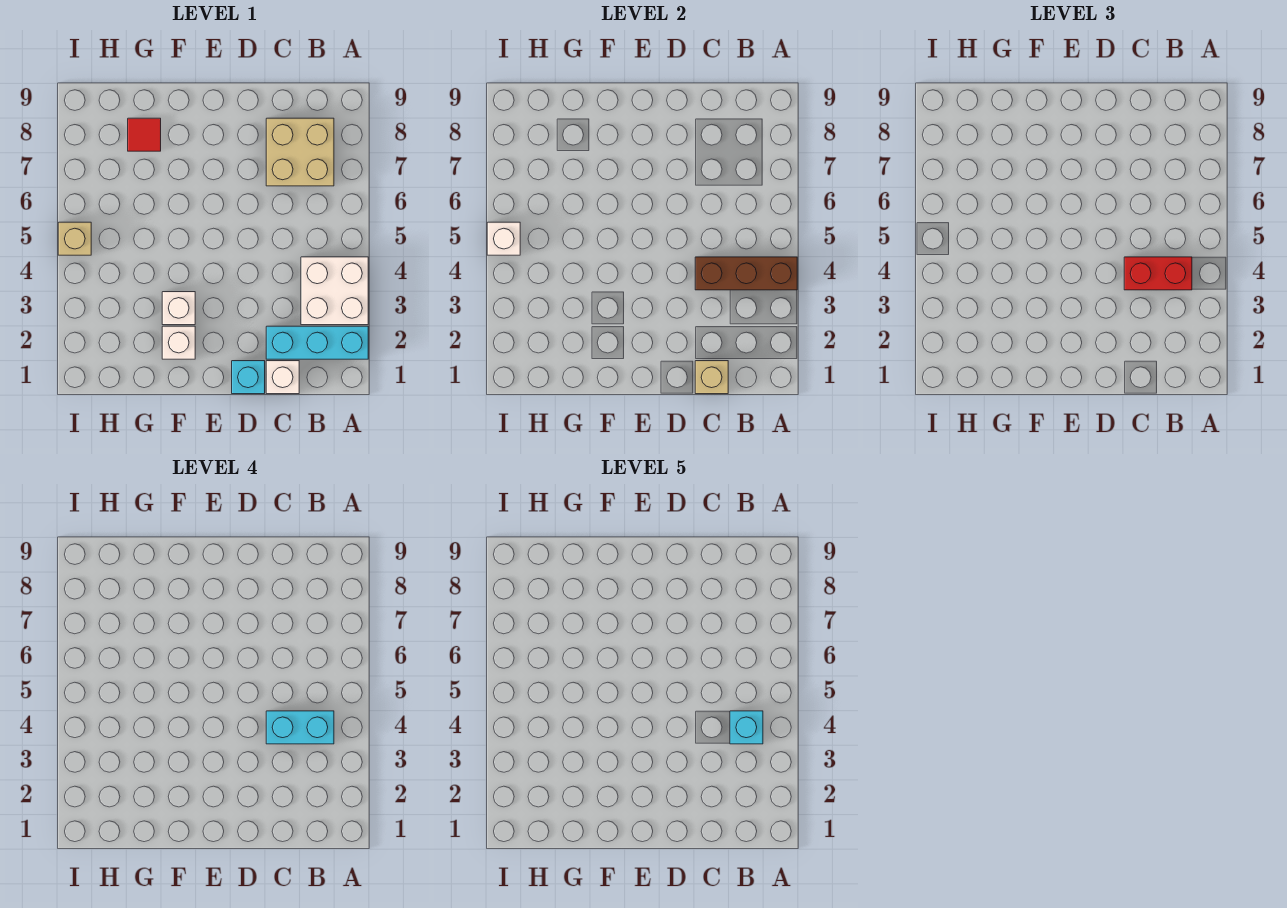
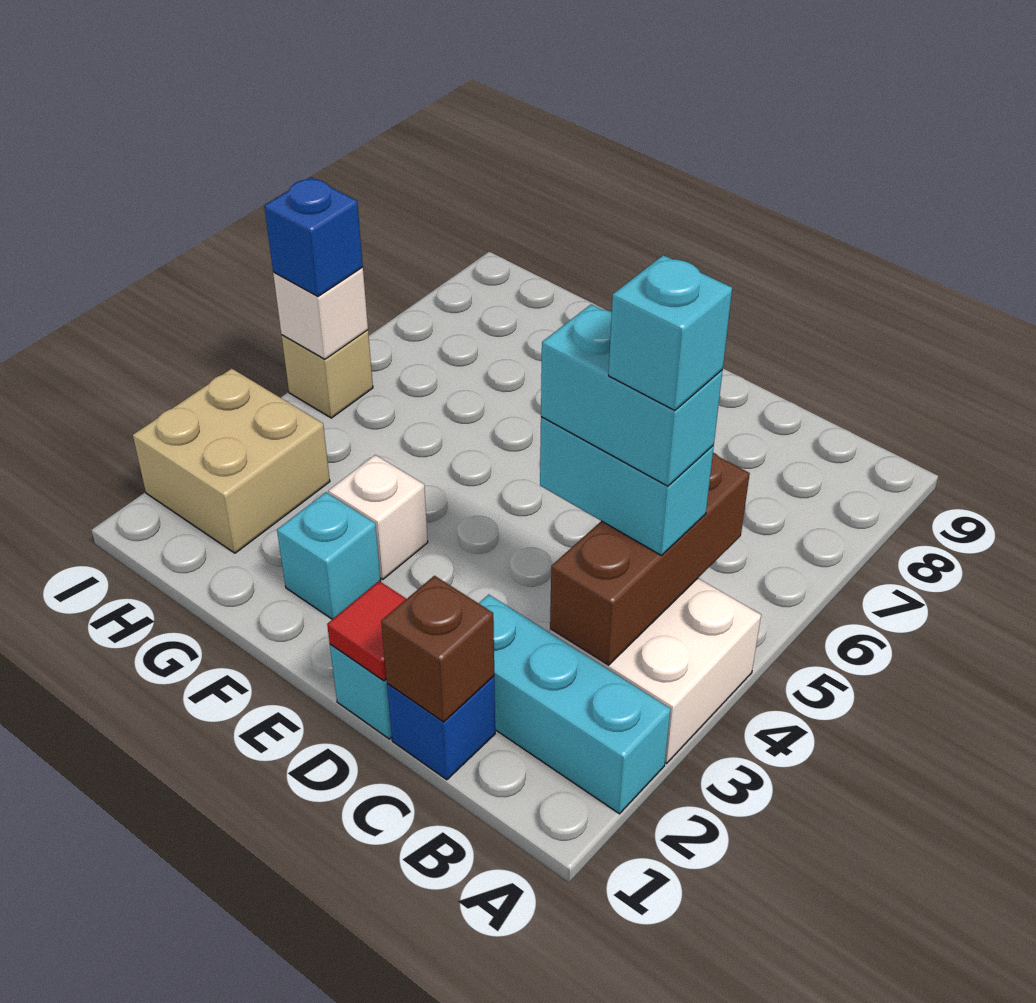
brown 1x3 brick [695,257,797,290] -> brown 1x3 brick turned to [550,453,750,665]
red 1x2 brick [1124,257,1192,290] -> cyan 1x2 brick [540,417,714,555]
tan 2x2 brick [266,118,334,186] -> tan 2x2 brick moved to [133,369,330,553]
white 1x1 brick [266,361,299,394] -> blue 1x1 brick [387,676,495,780]
tan 1x1 brick [695,361,728,394] -> brown 1x1 brick [381,576,494,722]
white 1x1 brick [162,326,195,359] -> cyan 1x1 brick [277,492,381,619]
red 1x1 tile [128,118,161,151] -> red 1x1 tile moved to [327,581,406,681]
none -> blue 1x1 brick [264,177,363,296]

